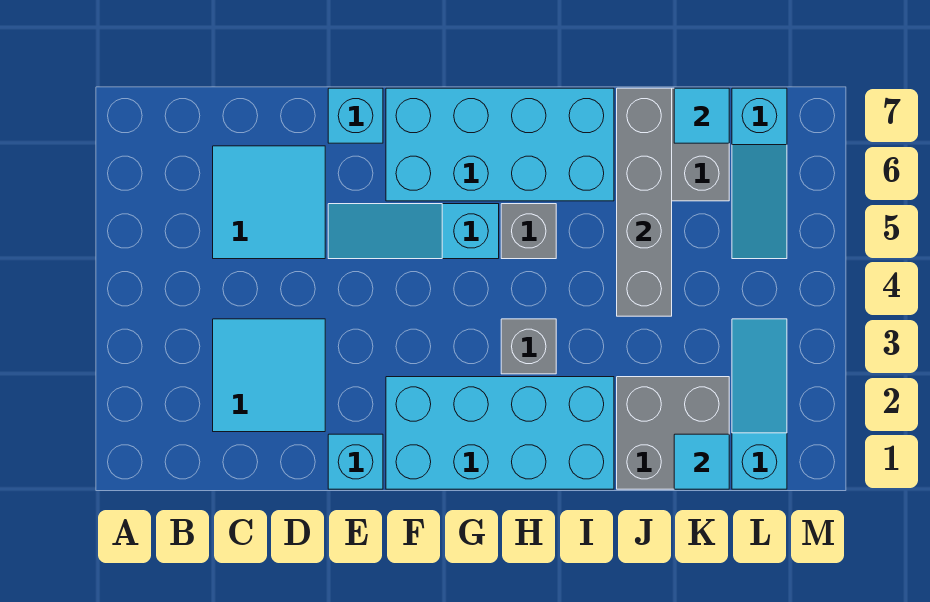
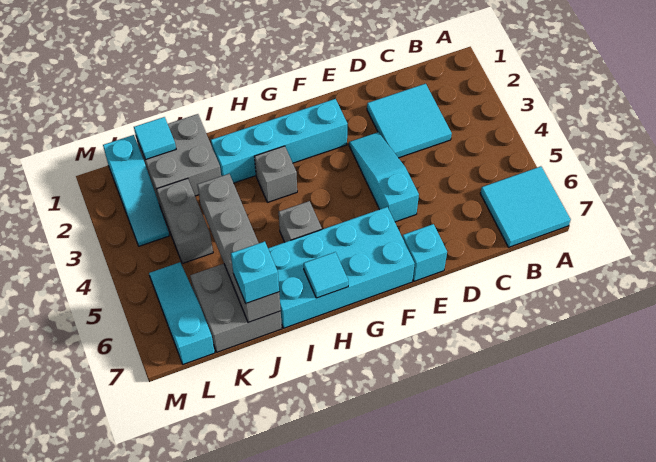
cyan 2x2 tile [213,146,325,259] -> cyan 2x2 tile moved to [480,166,571,247]
cyan 1x1 brick [328,434,383,489] -> cyan 1x1 brick moved to [231,241,279,303]
cyan 1x3 slope [328,204,499,259] -> cyan 1x3 slope turned to [349,132,419,222]
cyan 2x4 brick [386,377,614,489] -> cyan 1x4 brick [211,99,348,183]
none -> grey 1x2 brick [157,178,213,264]
cyan 1x1 tile [674,88,729,143] -> cyan 1x1 tile moved to [304,252,348,298]

